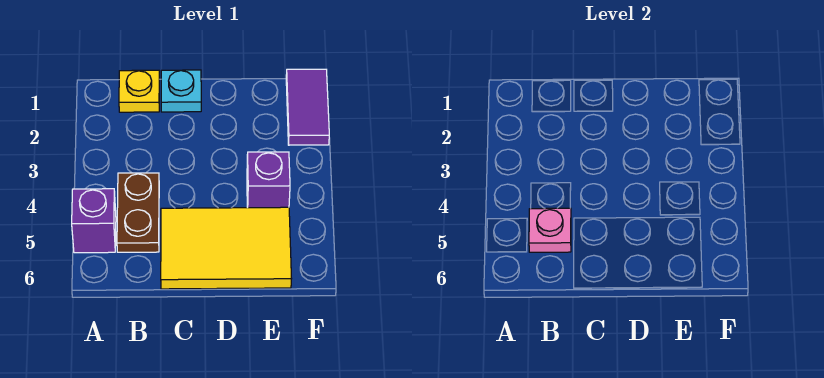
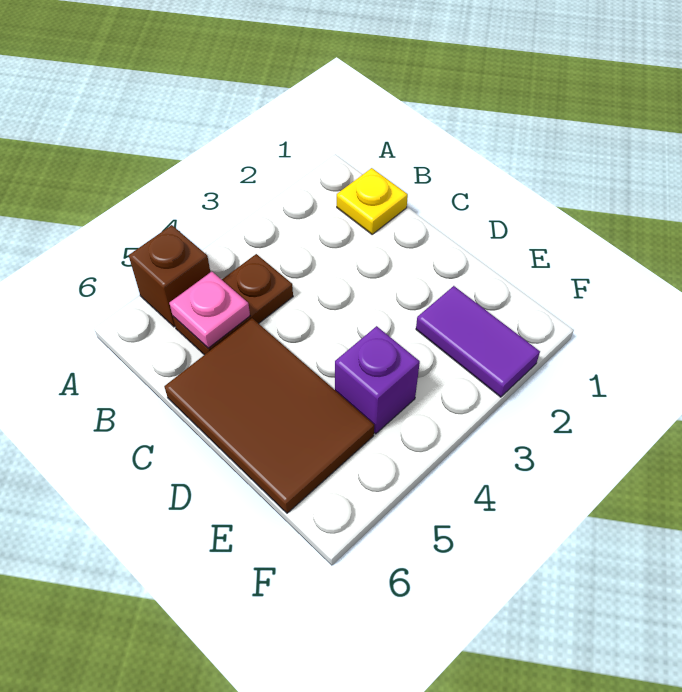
purple 1x1 brick [72,189,116,253] -> brown 1x1 brick [129,225,210,327]
cyan 1x1 plate [161,70,201,112] -> none
yellow 2x3 tile [161,207,291,289] -> brown 2x3 tile [164,318,374,513]
purple 1x2 tile [286,69,329,145] -> purple 1x2 tile turned to [416,286,540,397]

